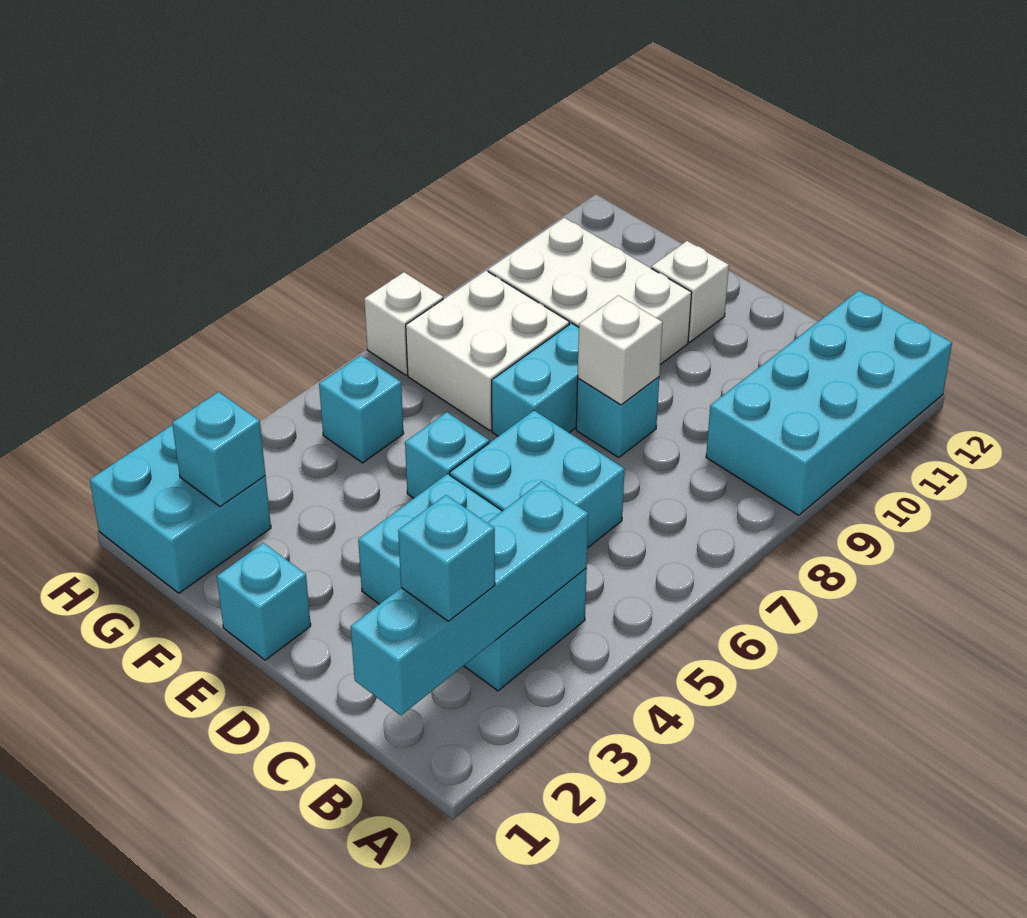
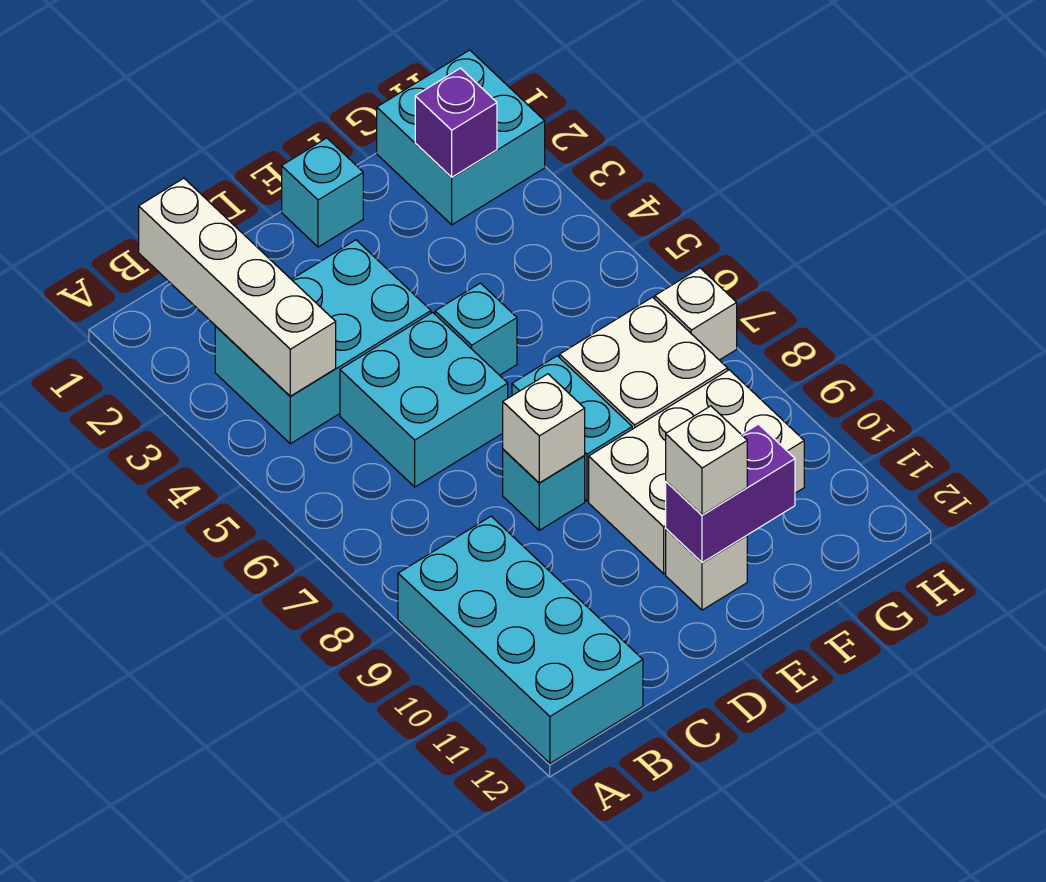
cyan 1x4 brick [351,482,588,715] -> white 1x4 brick [139,178,336,396]
cyan 1x1 brick [398,495,495,621] -> none
none -> purple 1x2 brick [666,424,795,563]
none -> white 1x1 brick [666,406,747,515]
cyan 1x1 brick [172,392,265,507] -> purple 1x1 brick [415,68,497,177]
cyan 1x1 brick [319,355,404,463] -> none

